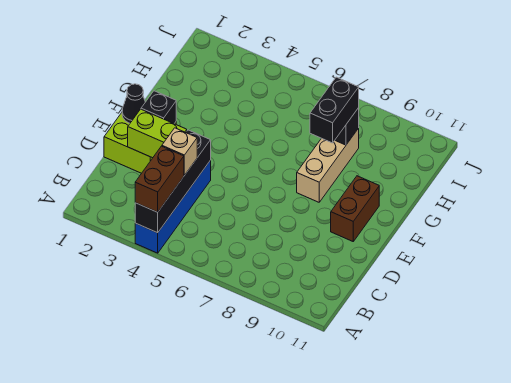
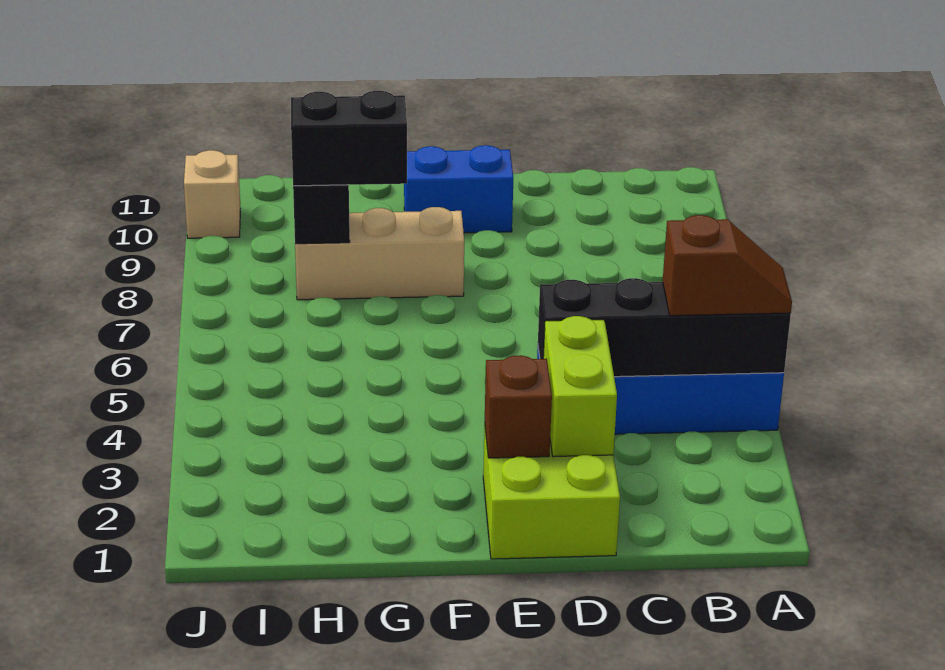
brown 1x2 brick [135,146,184,212] -> brown 1x2 slope [663,215,792,316]
tan 1x1 brick [162,128,197,175] -> tan 1x1 brick moved to [184,150,241,238]
black 1x1 cone [122,84,145,123] -> none
black 1x1 brick [141,91,176,123] -> brown 1x1 brick [485,355,552,458]
brown 1x2 brick [331,176,379,241] -> blue 1x2 brick [404,145,513,233]

